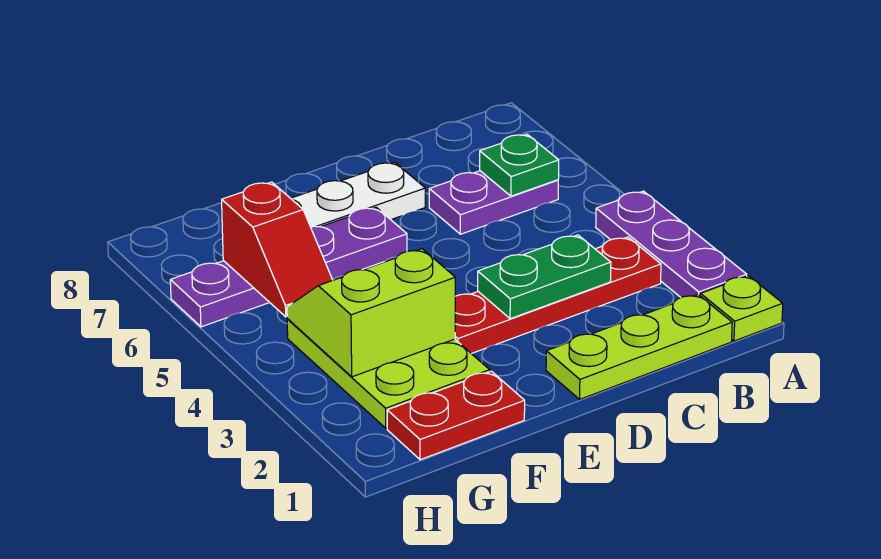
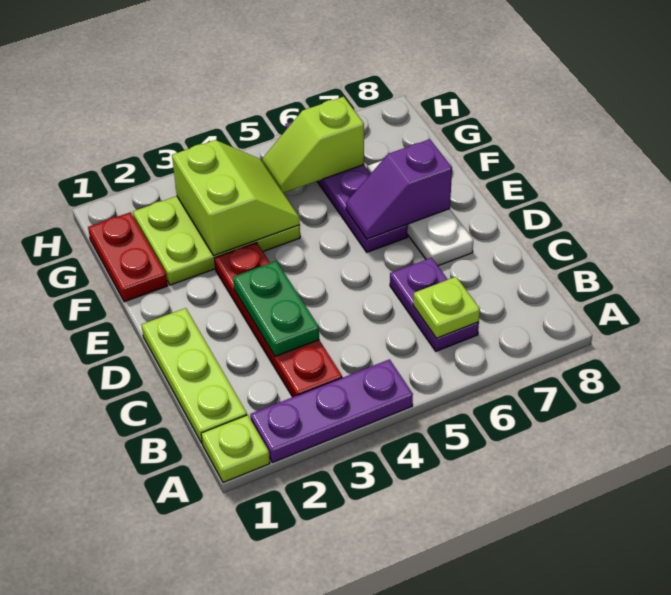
green 1x1 plate [480,134,559,196] -> lime 1x1 plate [413,277,480,338]
none -> purple 1x2 slope [346,139,452,239]
red 1x2 slope [222,182,333,317] -> lime 1x2 slope [262,97,364,193]

